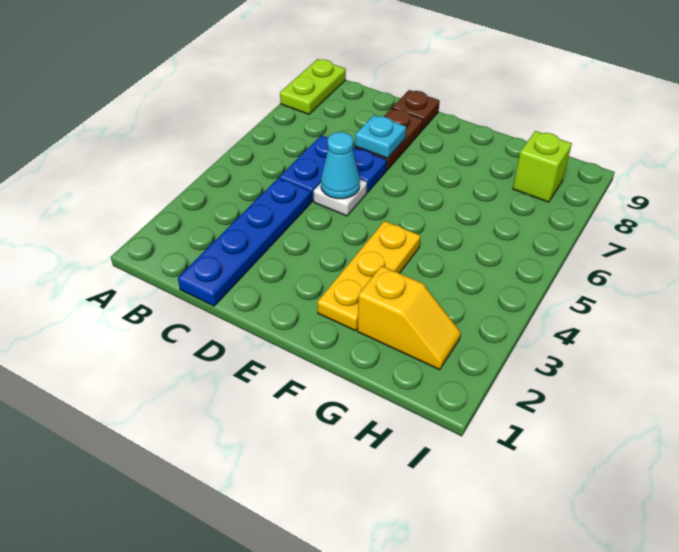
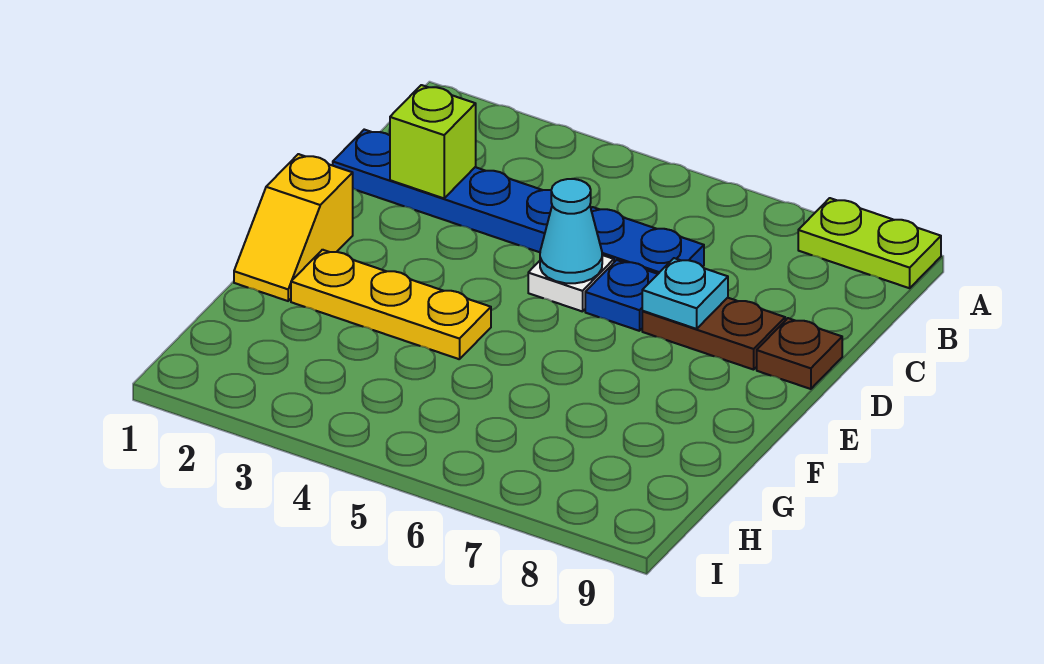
yellow 1x2 slope [358,266,461,370] -> yellow 1x2 slope moved to [234,154,353,301]
lime 1x1 brick [513,131,572,202] -> lime 1x1 brick moved to [390,85,476,198]

